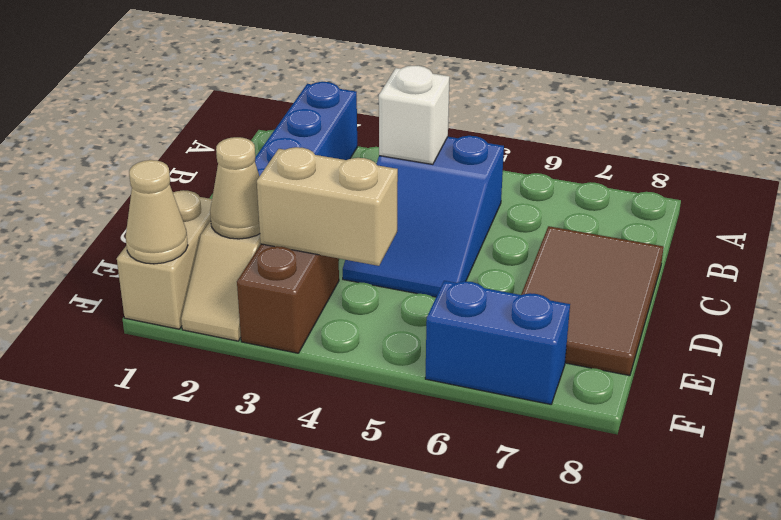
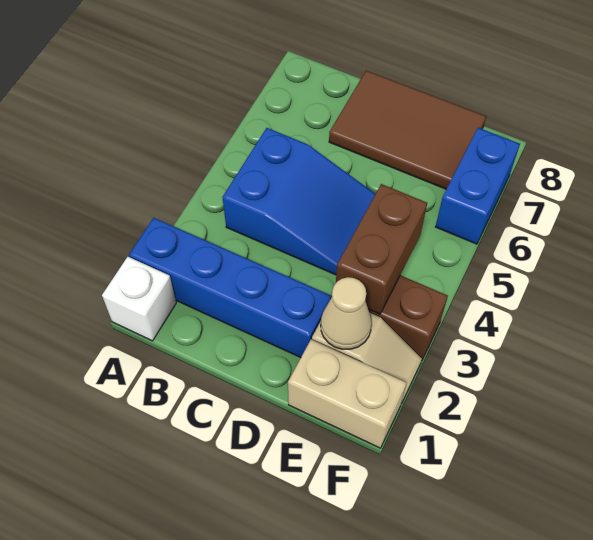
white 1x1 brick [379,65,450,164] -> white 1x1 brick moved to [102,257,176,341]
tan 1x2 brick [257,147,398,266] -> brown 1x2 brick [336,184,427,314]
tan 1x1 cone [126,160,188,264] -> none

